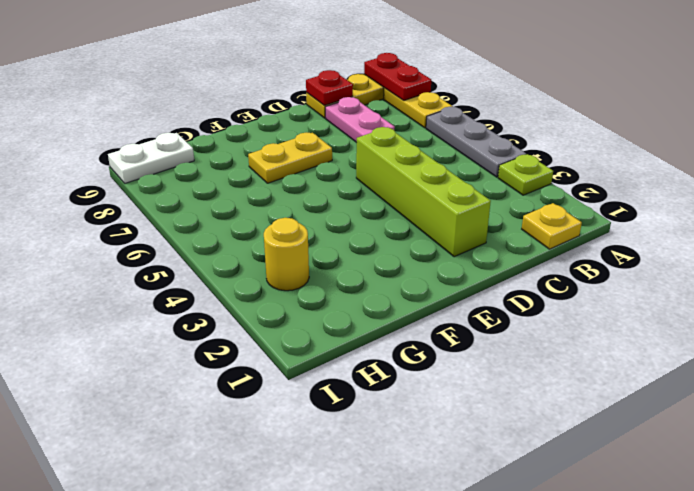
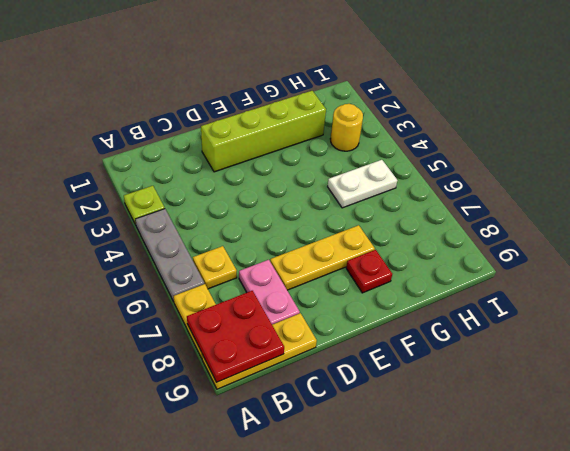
red 1x2 plate [364,53,431,100] -> red 2x2 plate [187,291,284,382]
yellow 1x1 plate [522,203,582,249] -> yellow 1x1 plate moved to [193,246,237,289]
red 1x1 plate [306,70,353,105] -> red 1x1 plate moved to [346,250,392,293]
lime 1x4 brick [356,127,491,257] -> lime 1x4 brick turned to [201,91,326,172]
yellow 1x2 plate [248,132,332,183] -> yellow 1x3 plate [270,225,375,290]
white 1x2 plate [108,133,194,183] -> white 1x2 plate moved to [328,160,398,208]

